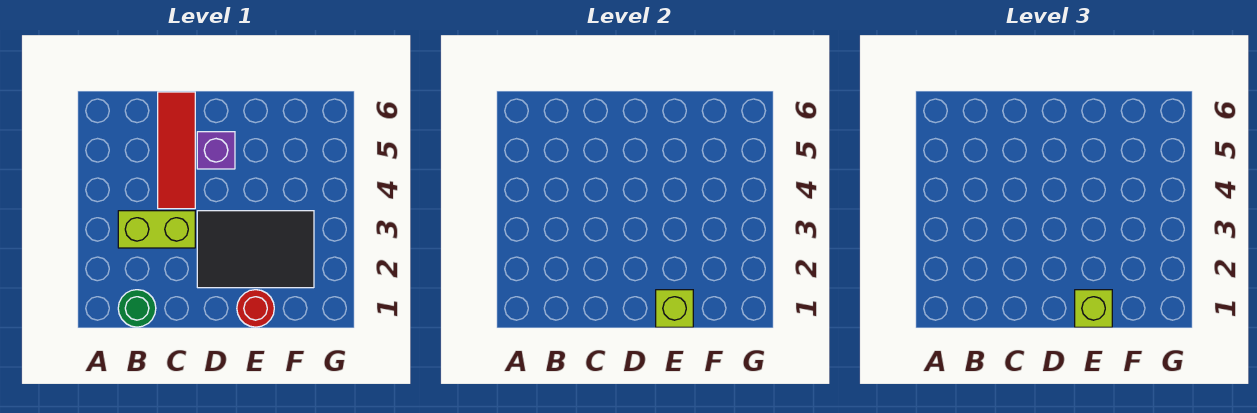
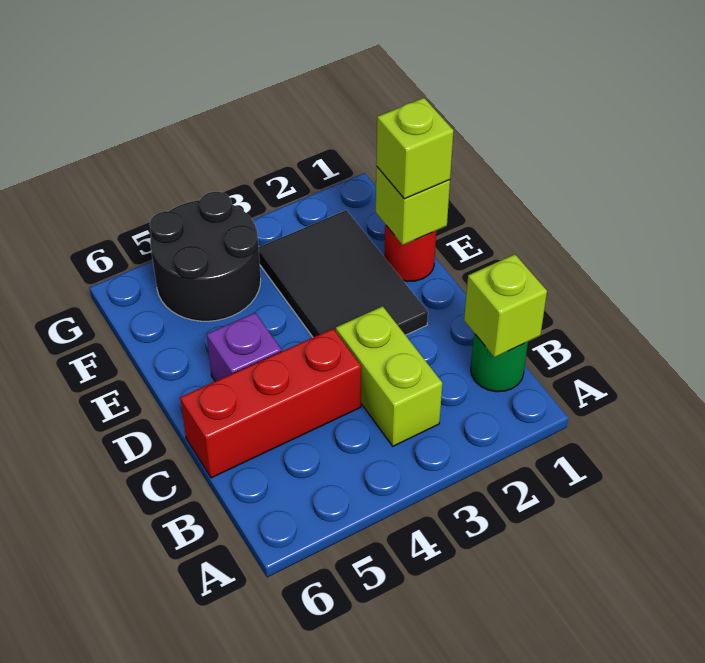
none -> lime 1x1 brick [464,254,547,357]
red 1x3 tile [158,92,195,209] -> red 1x3 brick [180,329,361,478]
none -> black 2x2 round brick [150,192,261,321]

